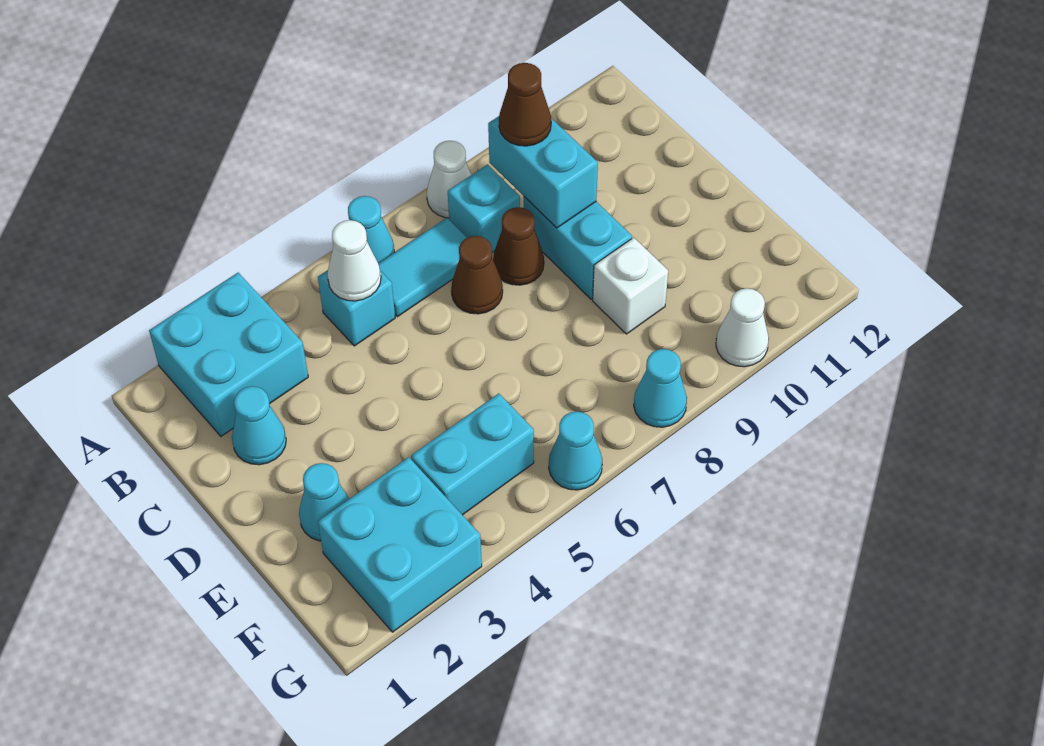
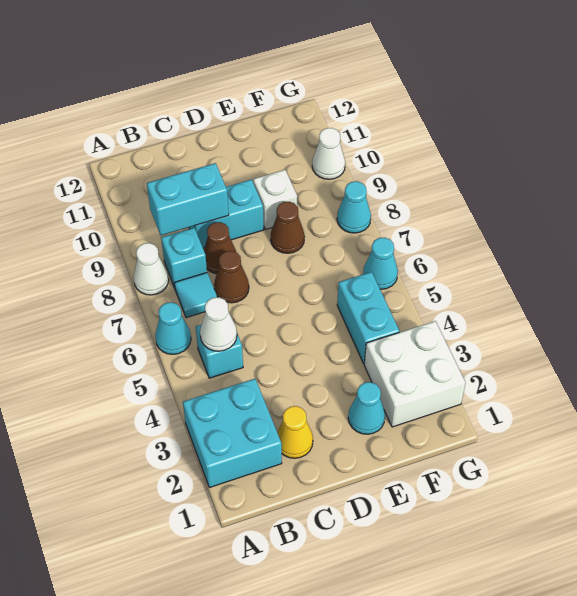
cyan 1x2 tile [378,218,467,317] -> cyan 1x1 tile [174,273,217,318]
brown 1x1 cone [499,63,551,146] -> brown 1x1 cone moved to [271,202,305,253]
cyan 1x1 cone [232,386,286,465] -> yellow 1x1 cone [277,406,313,458]
cyan 2x2 brick [318,457,482,632] -> white 2x2 brick [364,321,466,427]

